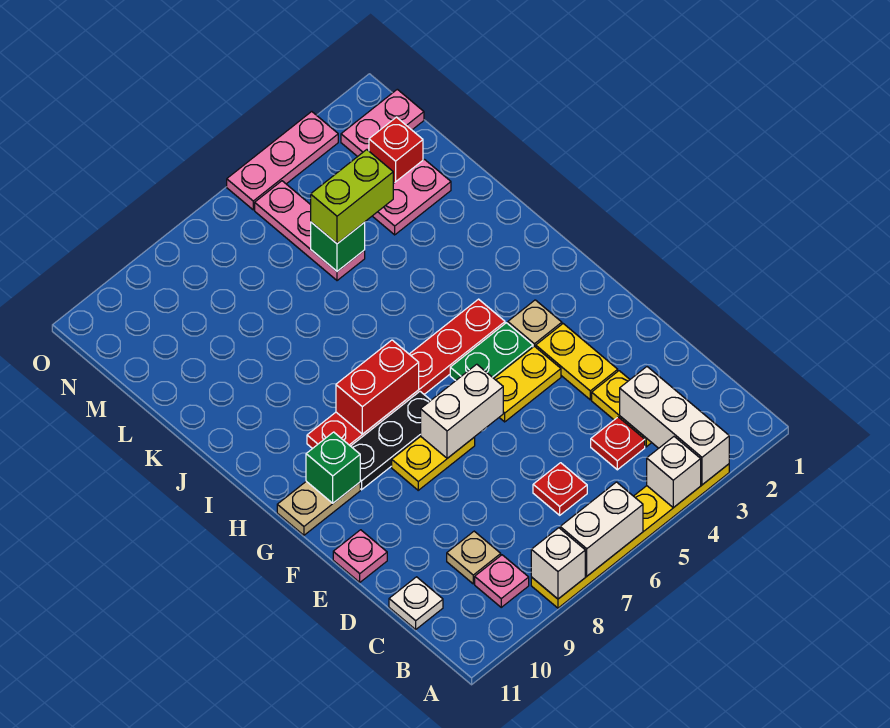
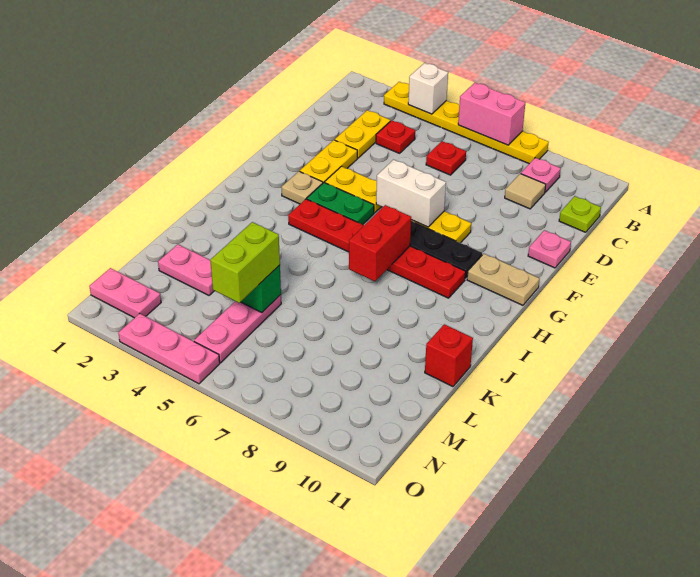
white 1x3 brick [620,367,729,485] -> none
white 1x2 brick [560,482,643,576] -> pink 1x2 brick [458,83,525,145]
white 1x1 brick [531,528,585,599] -> none
tan 1x1 plate [447,531,501,584] -> tan 1x1 tile [505,174,546,209]
white 1x1 plate [389,577,443,629] -> lime 1x1 plate [559,196,601,232]
green 1x1 brick [306,432,360,503] -> none
red 1x2 brick [336,340,419,434] -> red 1x2 brick turned to [349,205,411,281]
lime 1x2 brick [311,150,393,244] -> lime 1x2 brick turned to [210,222,280,303]
red 1x1 brick [369,117,423,184] -> red 1x1 brick moved to [425,324,473,387]

